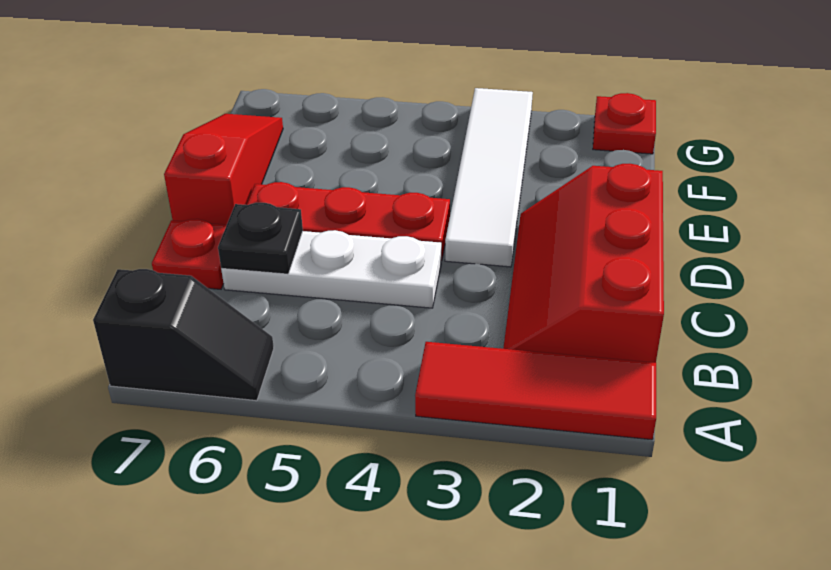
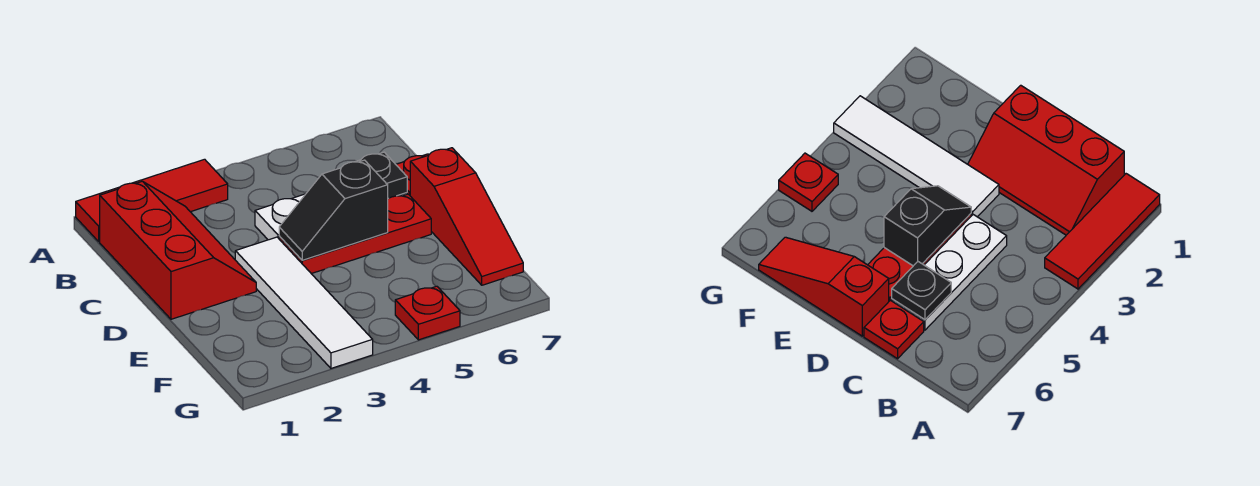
black 1x2 slope [93,269,274,401] -> black 1x2 slope moved to [279,160,388,260]
red 1x1 plate [593,93,656,154] -> red 1x1 plate moved to [395,286,460,340]

